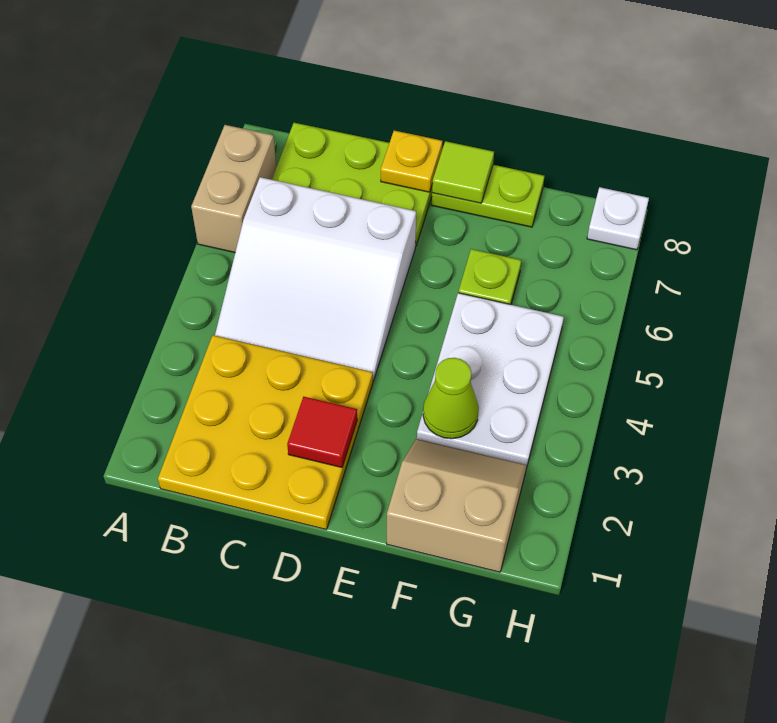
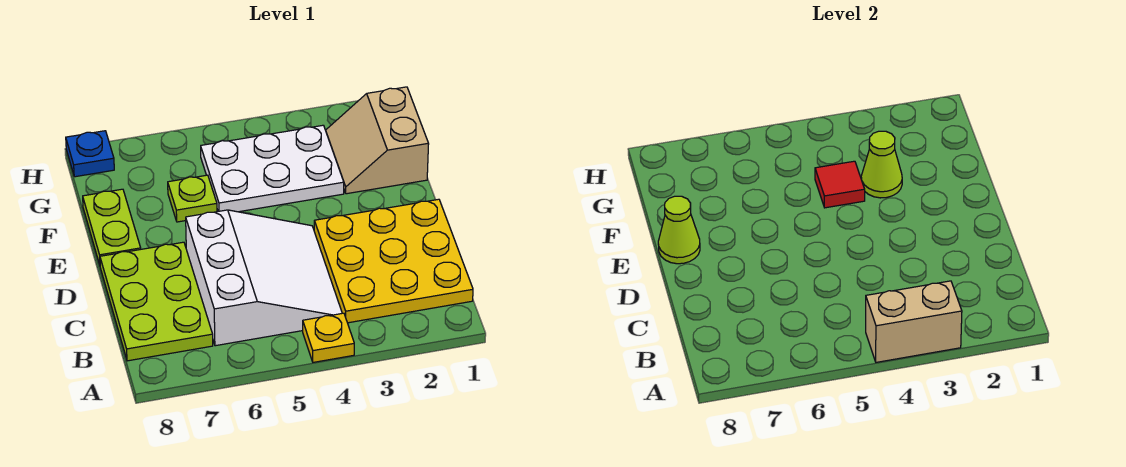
tan 1x2 brick [191,125,276,252] -> tan 1x2 brick moved to [866,281,962,362]
red 1x1 tile [287,397,357,467] -> red 1x1 tile moved to [815,161,865,208]
yellow 1x1 plate [381,131,443,192] -> yellow 1x1 plate moved to [303,313,354,362]
lime 1x1 tile [432,141,494,203] -> lime 1x1 cone [658,196,700,264]
white 1x1 plate [587,187,649,250] -> blue 1x1 plate [66,131,114,177]

